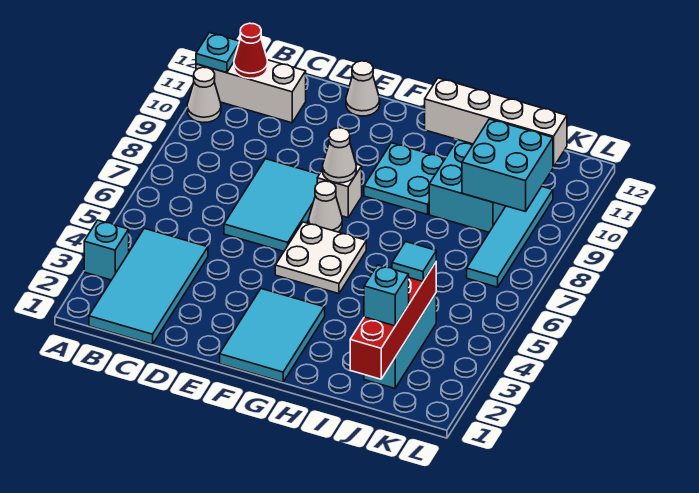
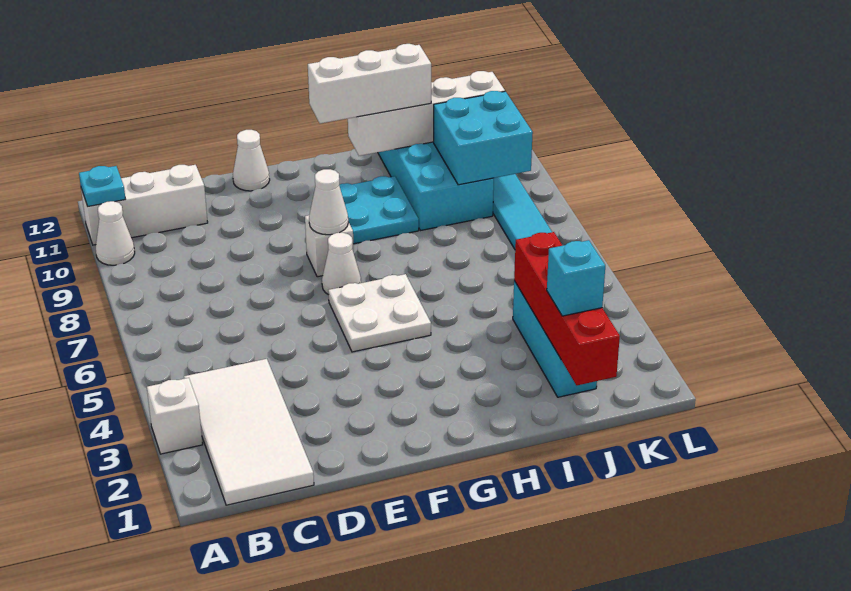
cyan 1x1 brick [84,220,129,280] -> white 1x1 brick [147,378,203,454]
cyan 2x4 tile [89,228,208,344] -> white 2x4 tile [184,359,314,505]
red 1x1 cone [234,23,268,79] -> none
cyan 2x3 tile [224,159,319,251] -> none
cyan 2x3 tile [220,289,325,382] -> none
none -> white 1x3 brick [308,44,431,123]
cyan 1x1 tile [392,242,436,281] -> none

